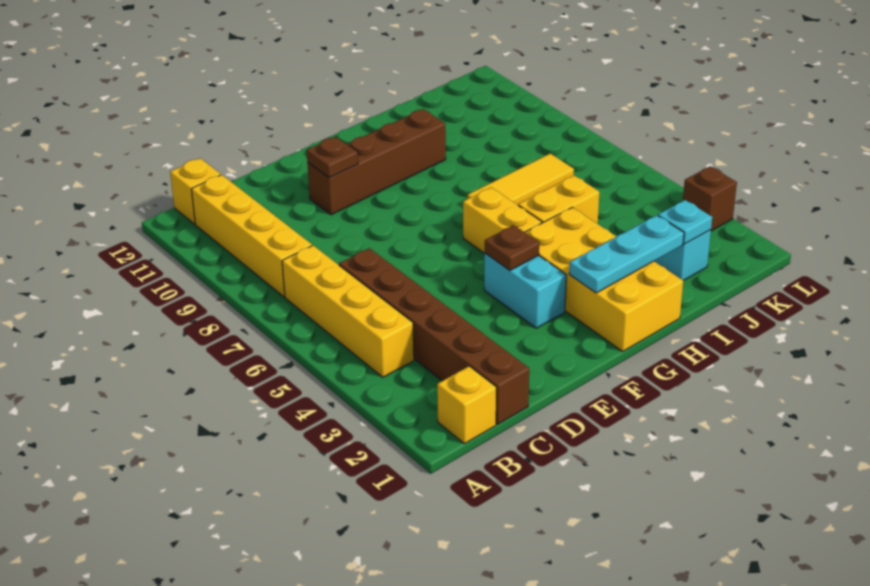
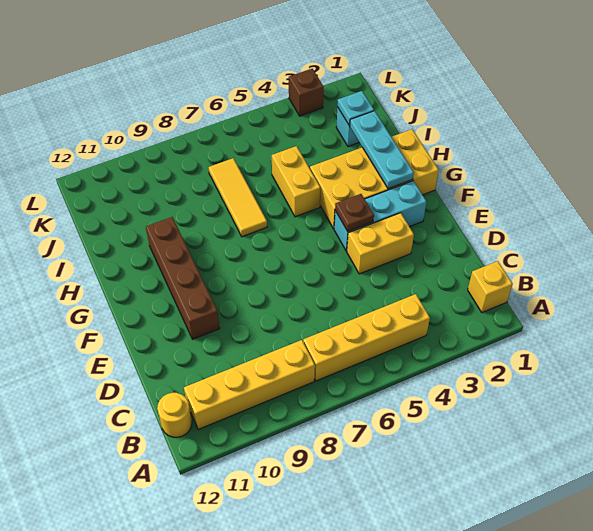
yellow 1x1 brick [170,158,221,224] -> yellow 1x1 round brick [157,393,192,437]
brown 1x6 brick [339,248,529,424] -> none
brown 1x1 plate [307,137,358,178] -> none
cyan 1x2 brick [484,253,566,328] -> cyan 1x3 brick [334,181,426,251]
yellow 1x2 brick [463,187,542,253] -> yellow 1x2 brick moved to [347,213,414,274]

